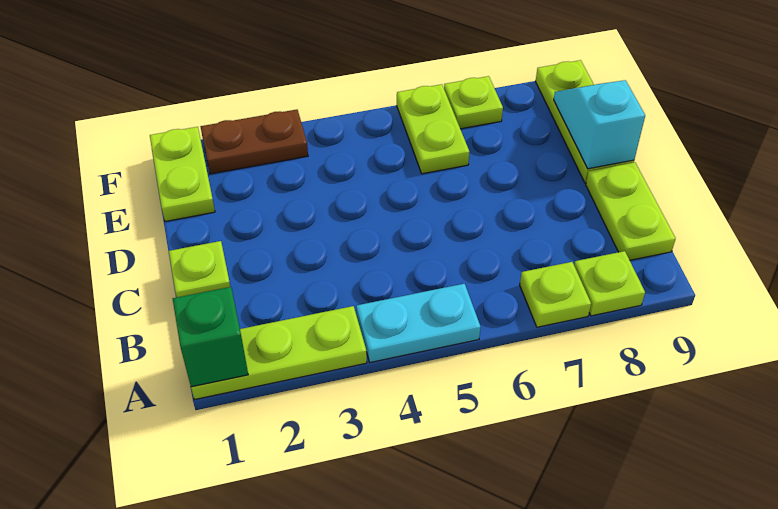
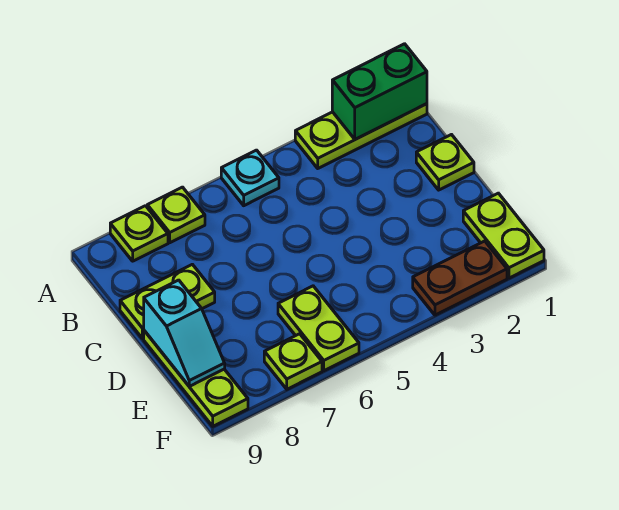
green 1x1 brick [173,287,248,387] -> green 1x2 brick [332,44,427,139]
cyan 1x2 plate [356,284,481,362] -> cyan 1x1 plate [221,150,279,206]
lime 1x2 plate [586,162,676,260] -> lime 1x2 plate turned to [120,264,215,338]

